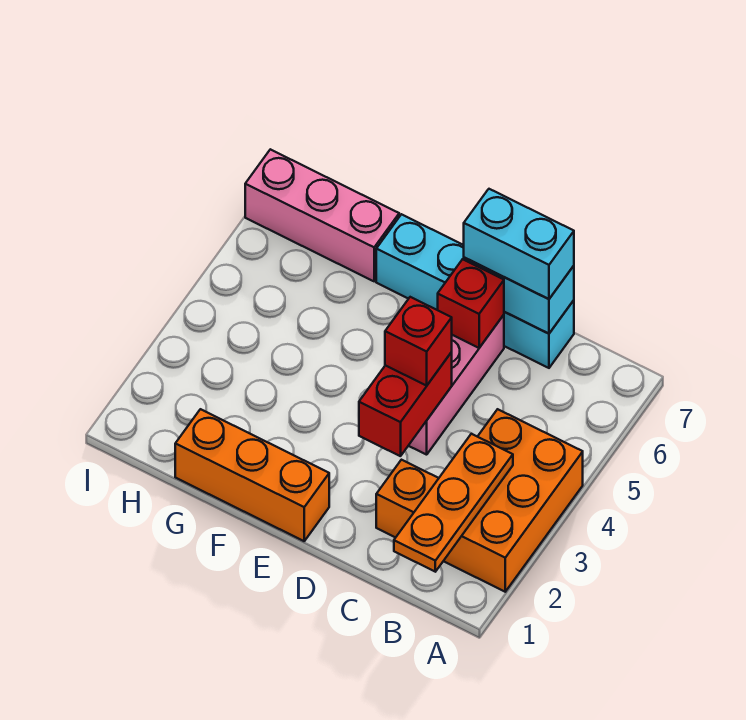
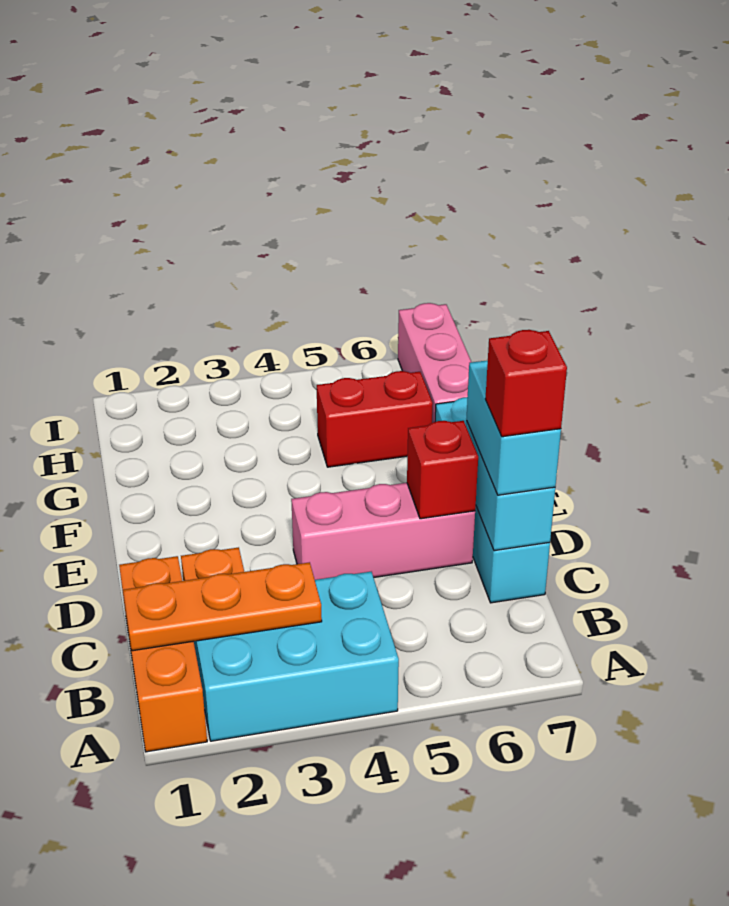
orange 2x3 brick [444,409,583,592] -> cyan 2x3 brick [194,572,399,741]
red 1x2 brick [359,352,452,456] -> red 1x2 brick moved to [317,371,433,467]
red 1x1 brick [385,297,452,386] -> red 1x1 brick moved to [485,330,567,437]
orange 1x3 brick [175,409,329,541] -> orange 1x3 brick moved to [119,556,207,752]

